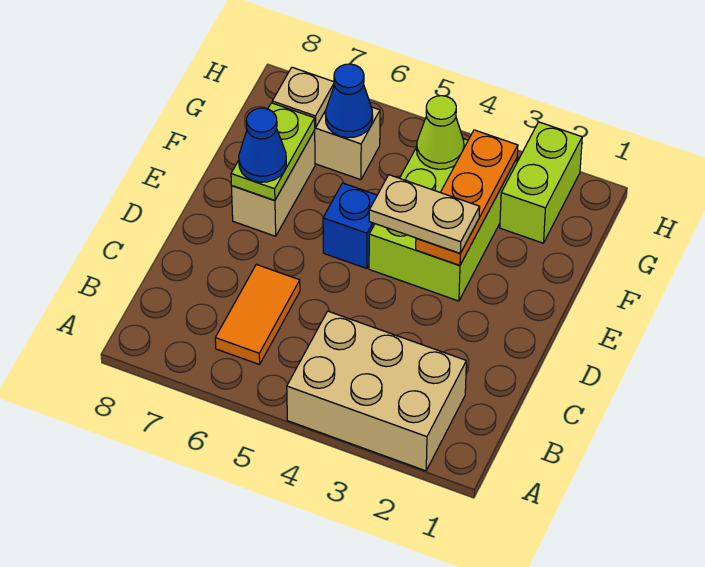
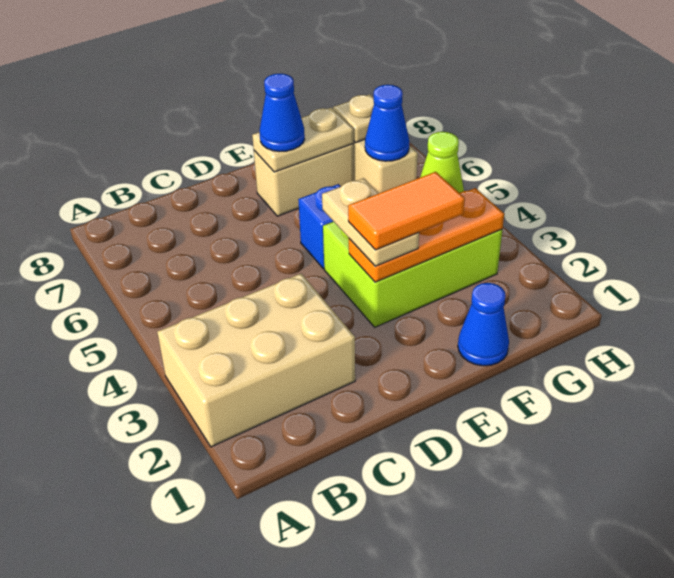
tan 2x3 brick [287,311,466,471] -> tan 2x3 brick turned to [157,274,355,447]
orange 1x2 tile [215,264,300,365] -> orange 1x2 tile moved to [348,172,465,250]
lime 1x2 plate [231,103,315,201] -> tan 1x2 plate [252,108,354,172]
none -> blue 1x1 cone [458,283,509,366]
lime 1x2 brick [500,122,582,243] -> none

